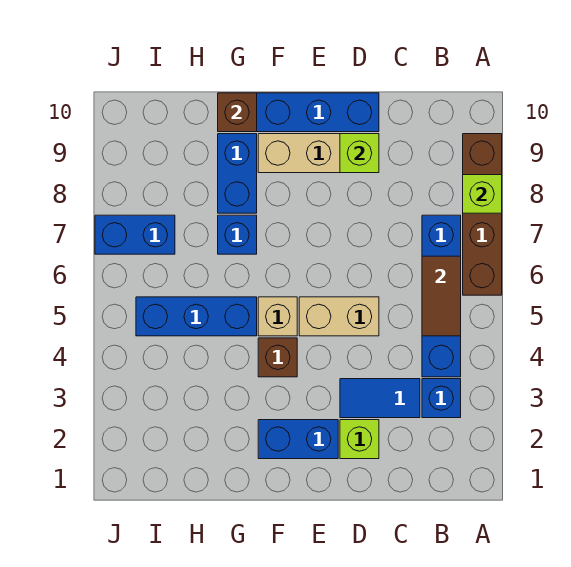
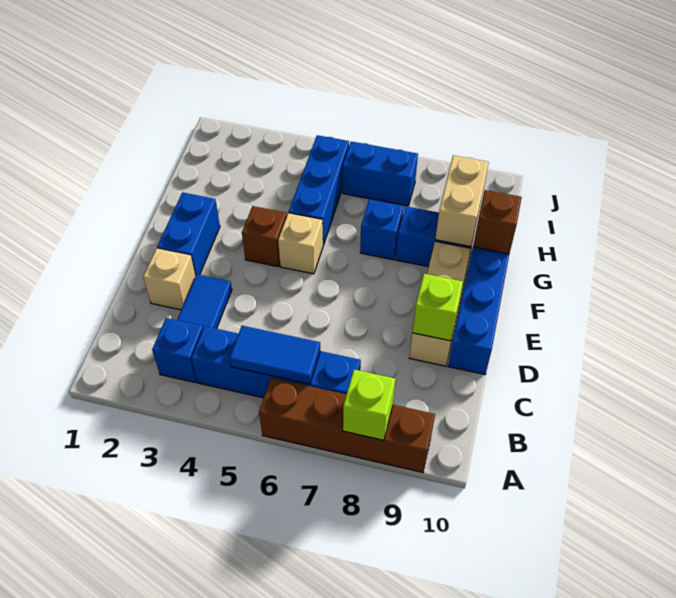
brown 1x2 tile [422,256,461,336] -> blue 1x2 tile [230,326,320,384]
lime 1x1 brick [340,420,379,459] -> tan 1x1 brick [143,248,195,310]
tan 1x2 brick [299,297,379,336] -> tan 1x2 brick moved to [435,155,489,247]
blue 1x2 brick [95,215,175,254] -> blue 1x2 brick turned to [343,141,418,206]

